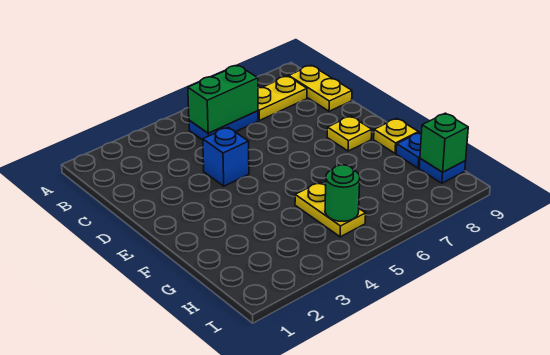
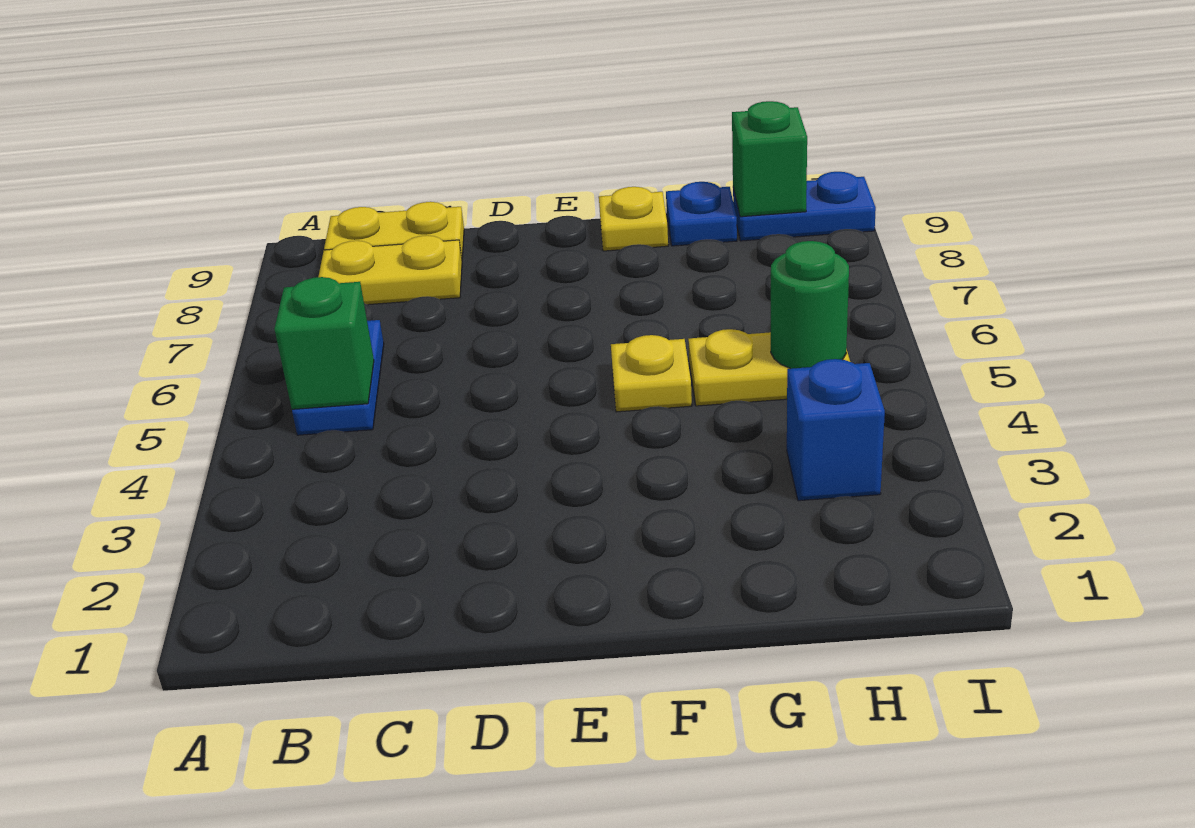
green 1x2 brick [188,65,258,133] -> green 1x1 brick [274,277,374,409]
yellow 1x2 plate [258,76,307,121] -> yellow 1x2 plate turned to [318,235,462,305]
blue 1x1 brick [203,127,249,186] -> blue 1x1 brick moved to [787,359,885,501]
yellow 1x1 plate [327,116,372,151] -> yellow 1x1 plate moved to [611,335,692,412]
blue 1x1 plate [419,159,466,183] -> blue 1x2 plate [733,172,876,241]

